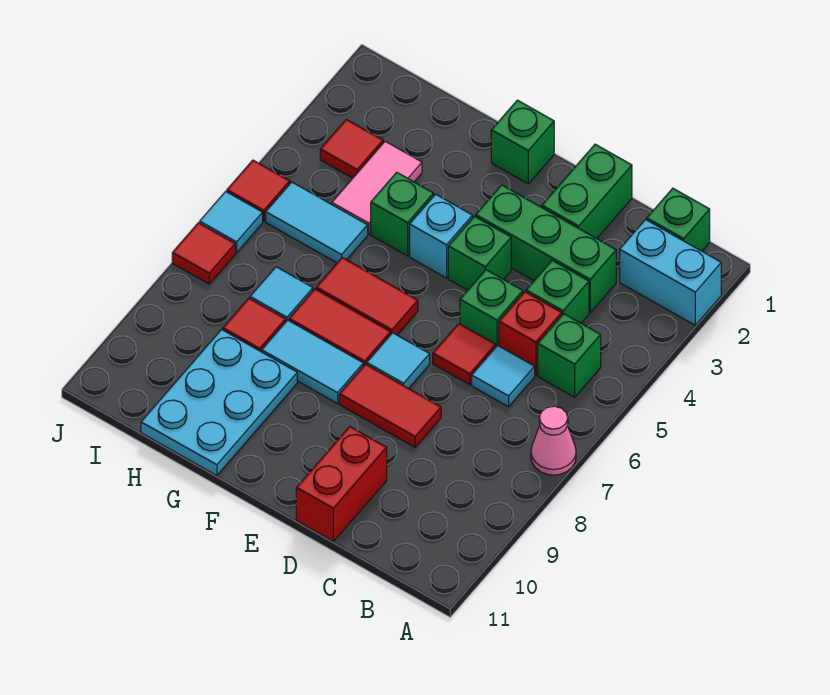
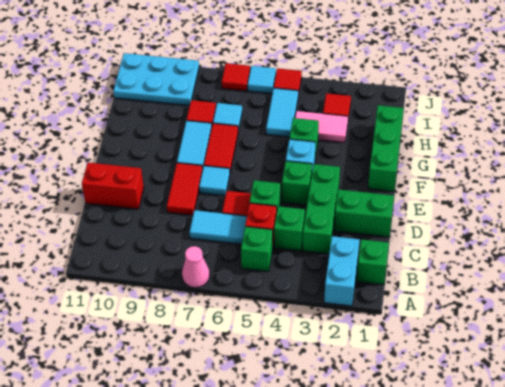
cyan 1x1 tile [472,345,535,407] -> cyan 1x2 tile [189,210,247,244]
green 1x1 brick [491,100,554,184] -> green 1x3 brick [368,105,403,191]
red 1x2 tile [316,257,418,335] -> none
cyan 2x3 plate [141,330,297,476] -> cyan 2x3 plate moved to [113,53,199,106]

